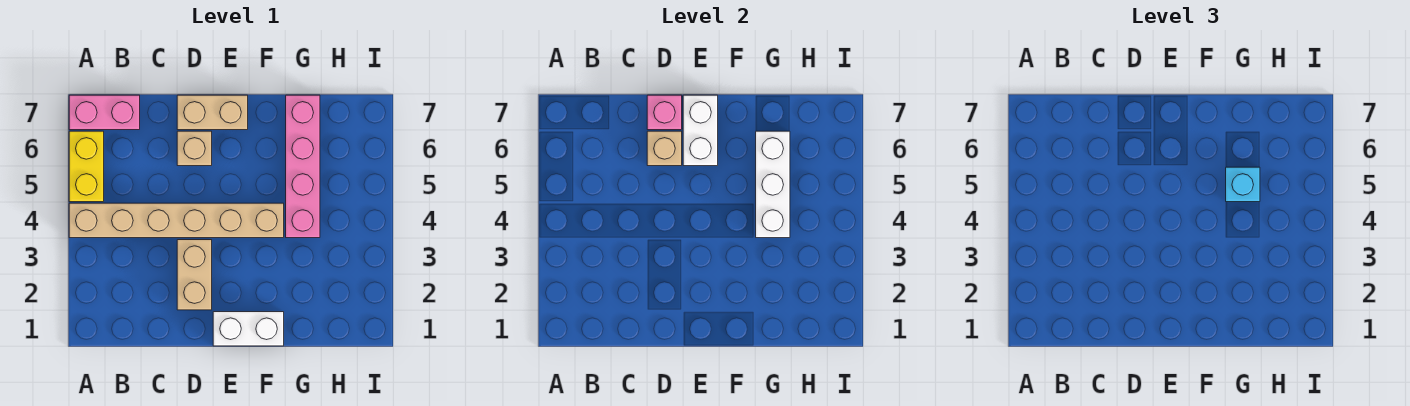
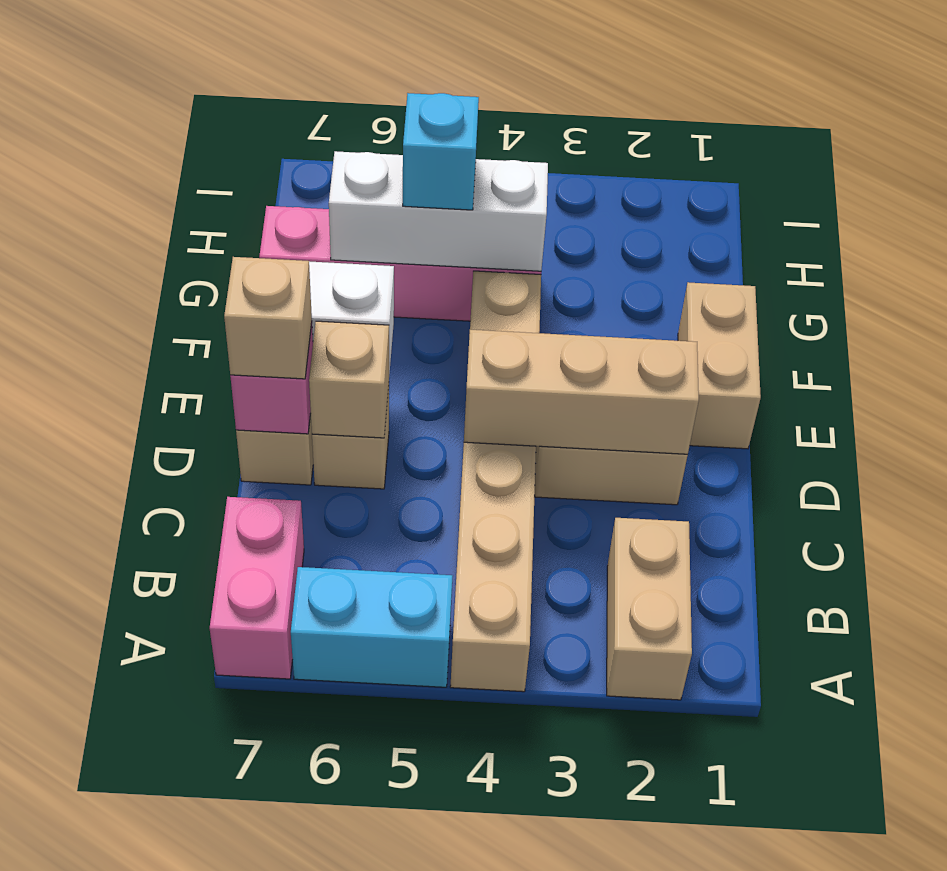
none -> tan 1x2 brick [607,518,692,700]
yellow 1x2 brick [69,131,104,202] -> cyan 1x2 brick [291,567,452,687]
none -> tan 1x3 brick [464,330,699,454]
none -> tan 1x1 brick [224,257,312,379]
white 1x2 brick [213,312,284,346] -> tan 1x2 brick [678,282,761,449]

